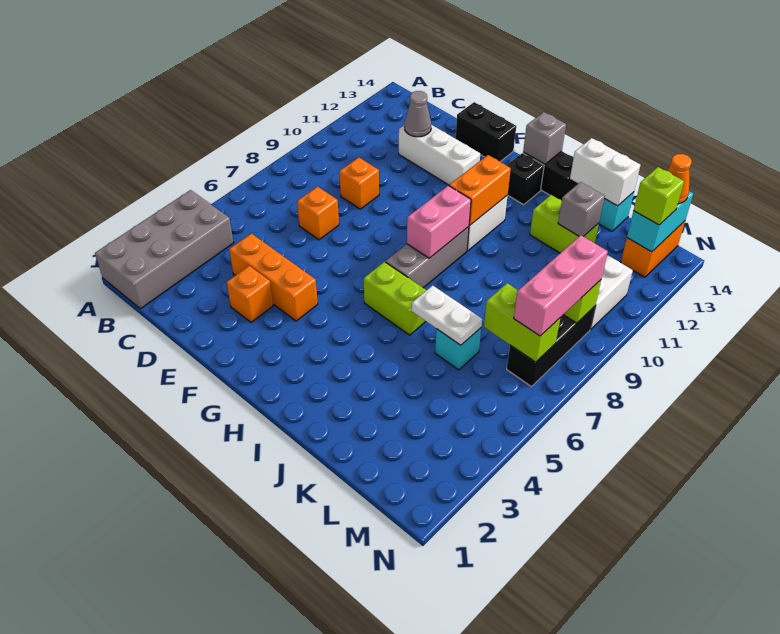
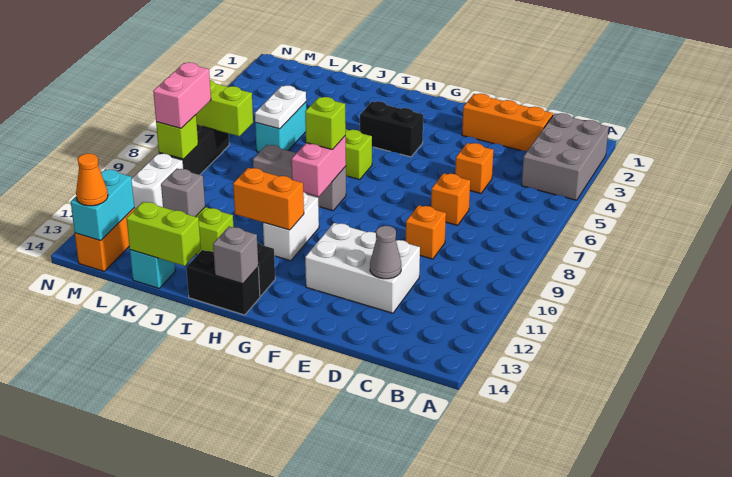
grey 2x4 brick [95,190,234,309] -> grey 2x3 brick [522,113,609,200]
orange 1x3 brick [229,233,318,321] -> orange 1x3 brick moved to [462,94,553,151]
white 1x3 brick [399,125,480,185] -> white 2x3 brick [305,223,420,313]
orange 1x1 brick [227,266,273,322] -> orange 1x1 brick moved to [455,143,493,193]
black 1x2 brick [456,102,516,161] -> black 1x2 brick moved to [360,101,423,157]
grey 1x3 brick [385,227,469,288] -> grey 1x3 brick turned to [253,145,346,211]
orange 1x2 brick [449,155,511,225] -> orange 1x2 brick turned to [233,168,304,230]
white 1x2 plate [411,285,482,345] -> white 1x2 plate turned to [255,85,306,129]
white 1x2 brick [570,138,640,206] -> lime 1x2 brick [126,202,201,266]
cyan 1x1 brick [435,328,481,370] -> cyan 1x2 brick [255,102,306,152]
pink 1x3 brick [514,235,608,336] -> pink 1x2 brick [153,62,211,128]
lime 1x1 brick [634,167,684,225] -> lime 1x1 brick moved to [305,97,346,150]

